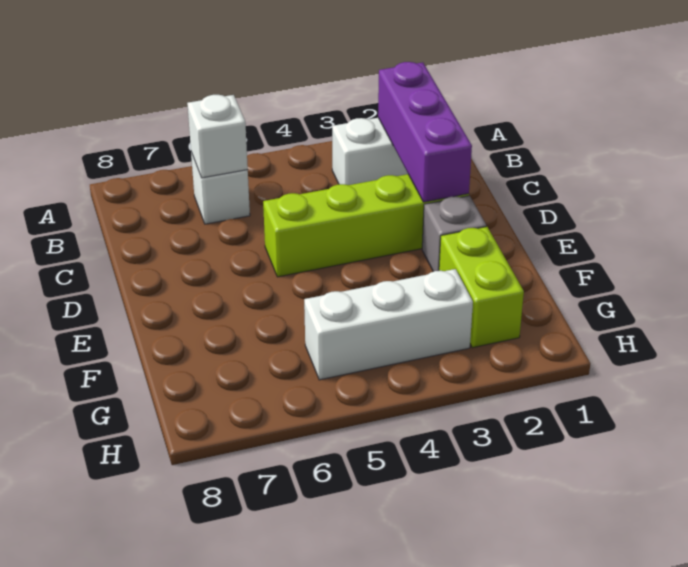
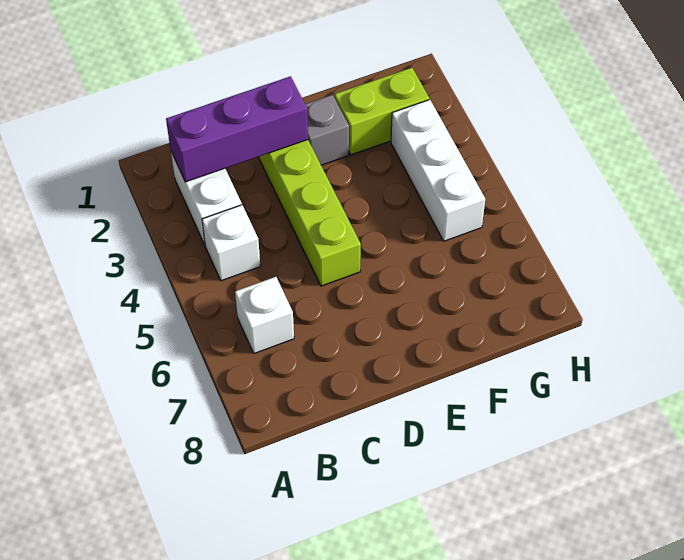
white 1x1 brick [187,95,248,178] -> white 1x1 brick moved to [202,205,260,281]

